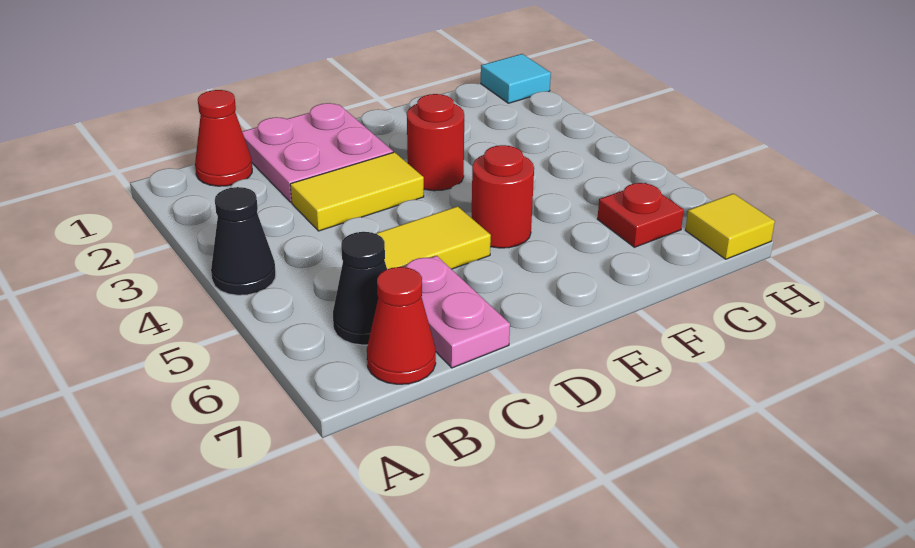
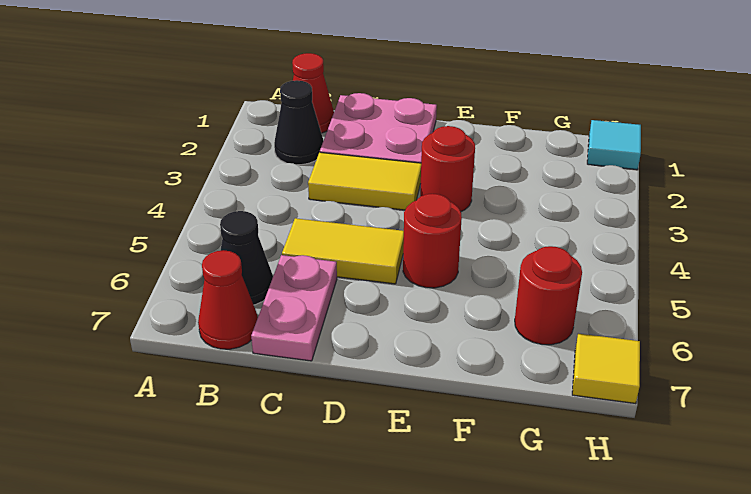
black 1x1 cone [211,187,276,295] -> black 1x1 cone moved to [274,80,323,165]
red 1x1 plate [597,183,684,247] -> red 1x1 round brick [515,246,582,345]

